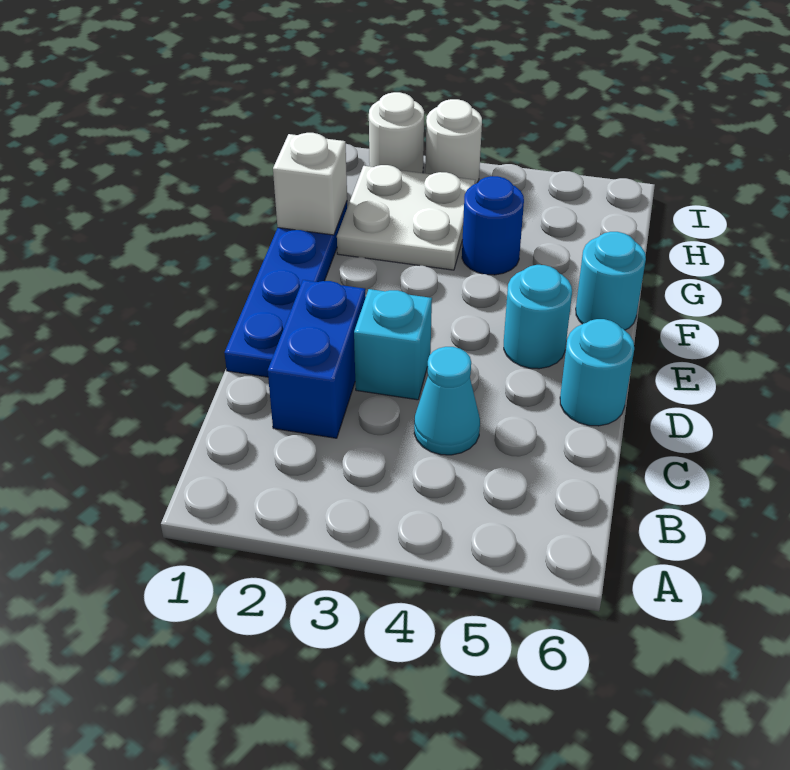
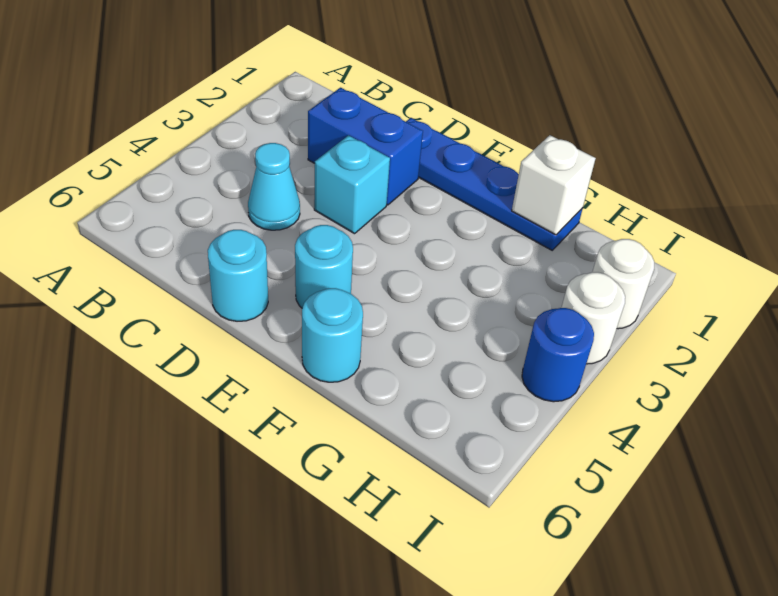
white 2x2 plate [337,165,475,270] -> none
blue 1x1 round brick [462,176,524,275] -> blue 1x1 round brick moved to [522,308,594,402]

